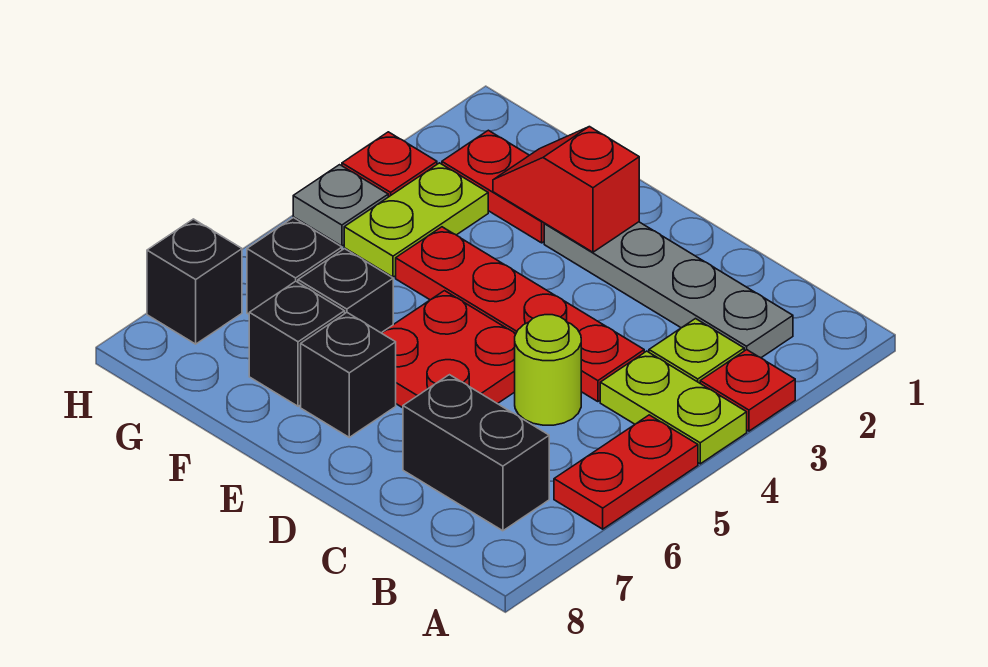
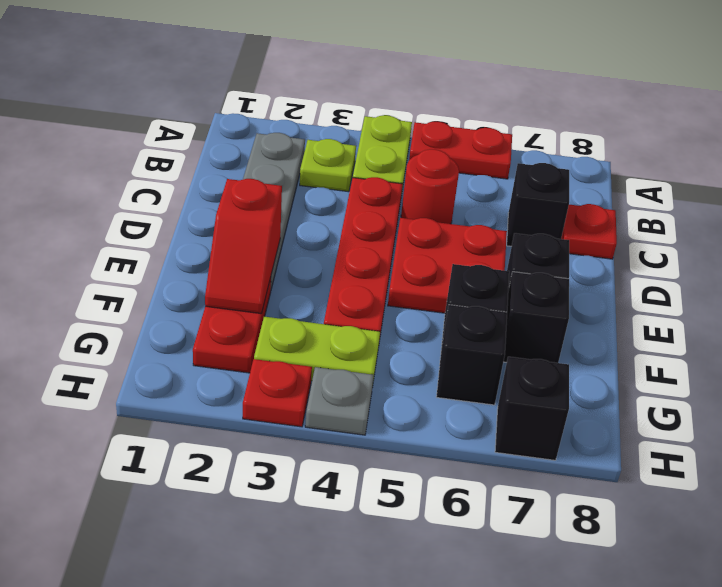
red 1x1 plate [700,350,795,431] -> red 1x1 plate moved to [561,204,617,259]
black 1x2 brick [403,375,549,531] -> black 1x1 brick [507,163,569,246]
lime 1x1 round brick [515,315,581,425] -> red 1x1 round brick [401,149,459,224]

